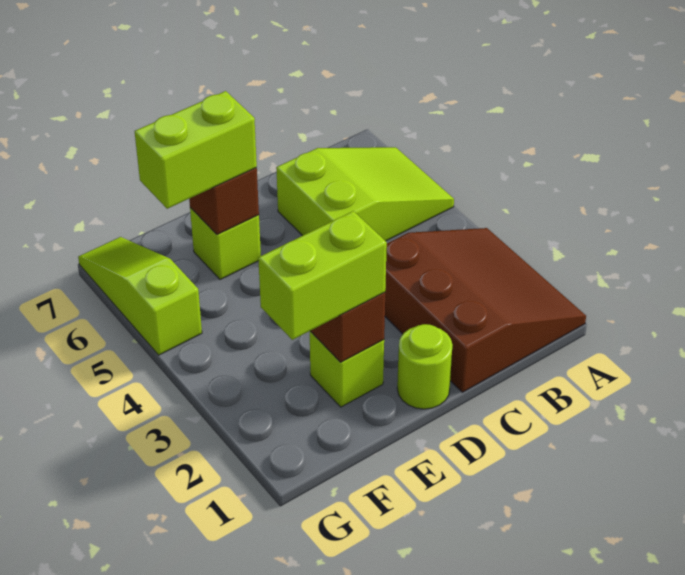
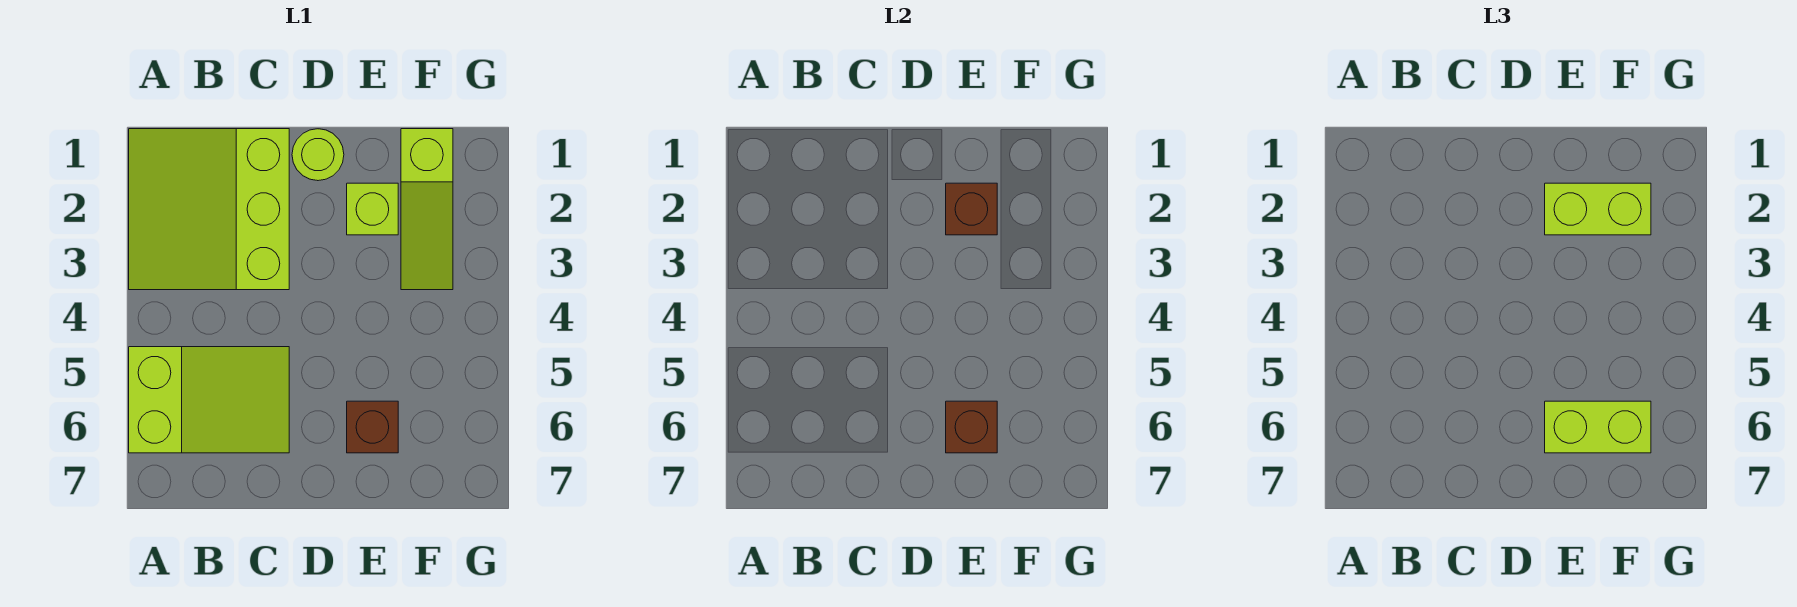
brown 3x3 slope [385,228,586,392] -> lime 3x3 slope [129,129,289,290]
lime 2x3 slope [276,147,454,241] -> lime 2x3 slope turned to [129,347,289,453]
lime 1x1 brick [190,208,261,280] -> brown 1x1 brick [347,401,398,453]
lime 1x3 slope [78,237,202,355] -> lime 1x3 slope moved to [401,129,453,290]

